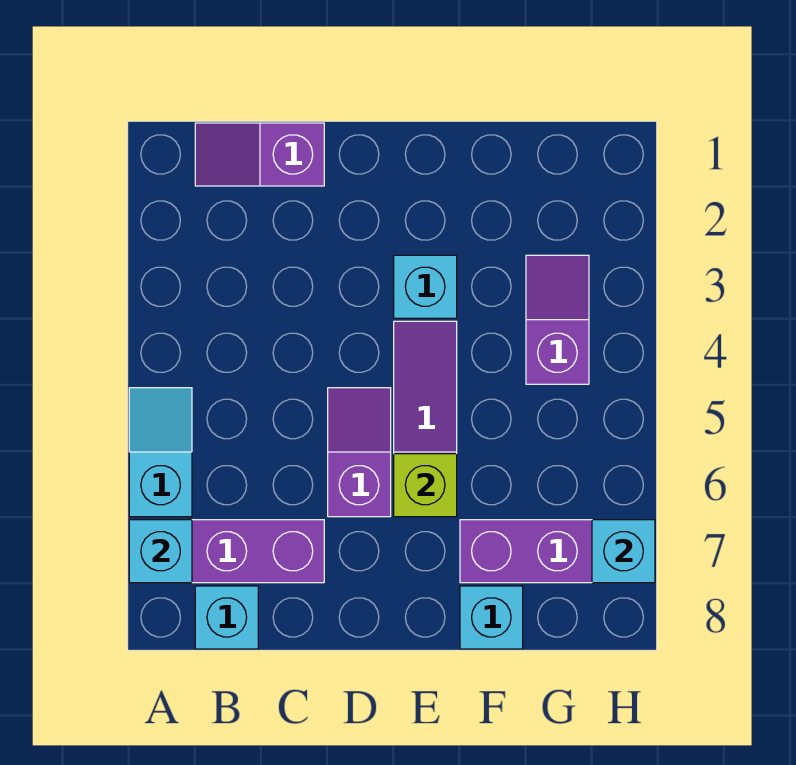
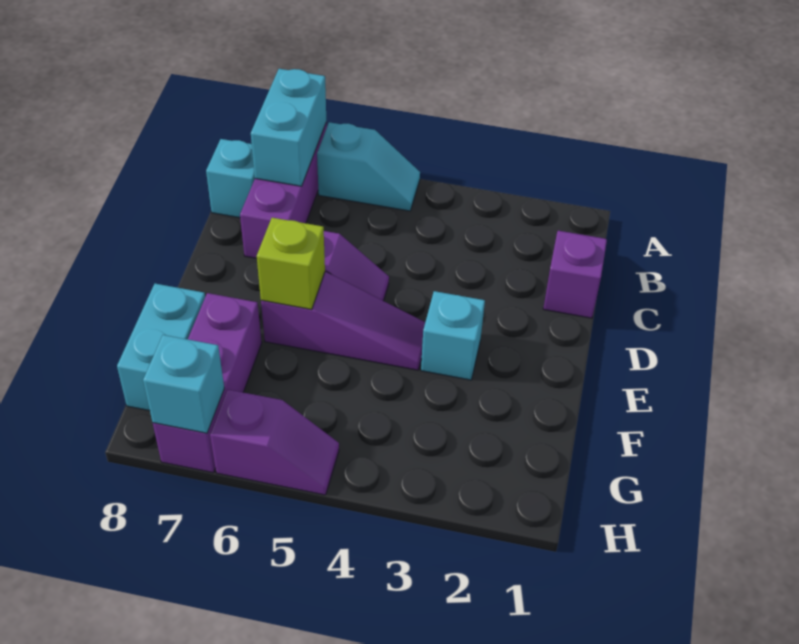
cyan 1x1 brick [129,520,192,583] -> cyan 1x2 brick [251,69,326,186]
cyan 1x1 brick [460,586,523,649] -> cyan 1x2 brick [117,284,205,411]
purple 1x2 slope [526,255,589,384] -> purple 1x2 slope moved to [210,389,339,495]

